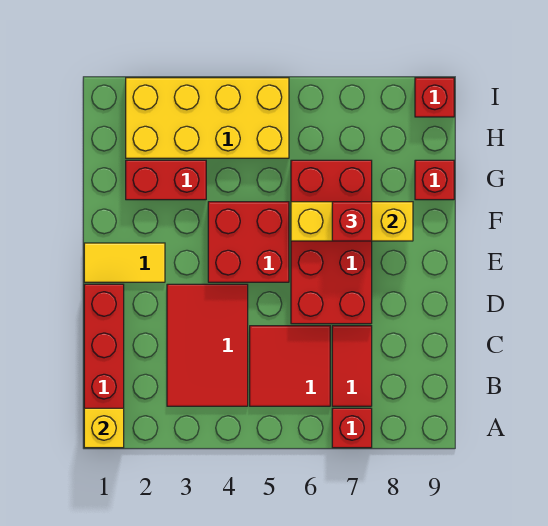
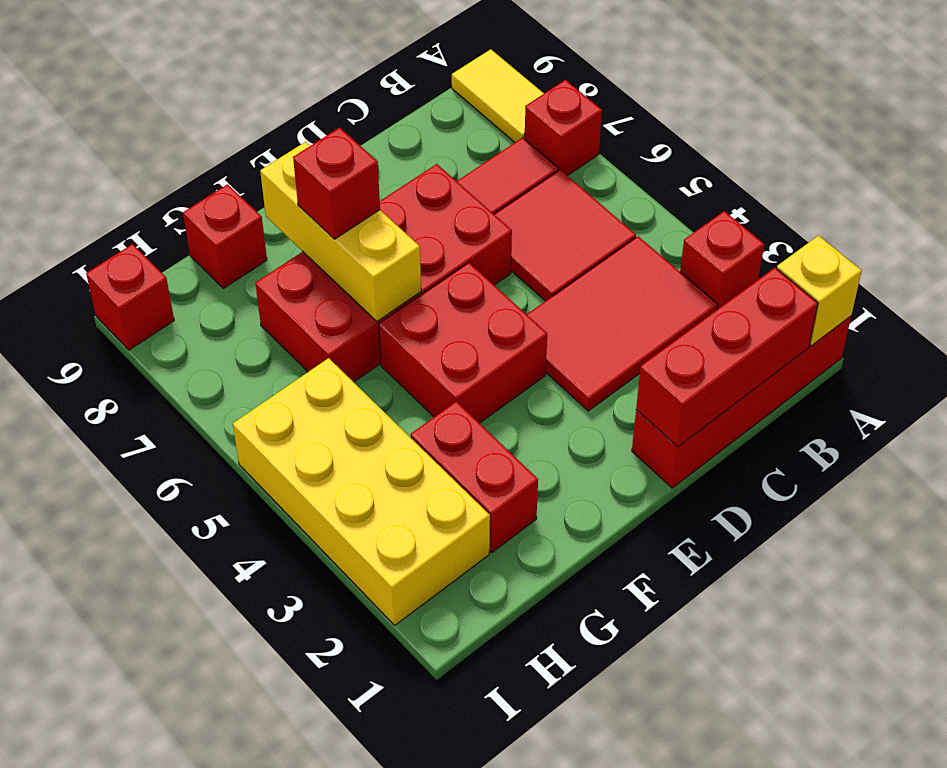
none -> red 1x1 brick [680,211,764,309]
none -> red 1x3 brick [636,268,818,447]
yellow 1x2 tile [84,243,165,282] -> yellow 1x2 tile moved to [452,49,544,142]

